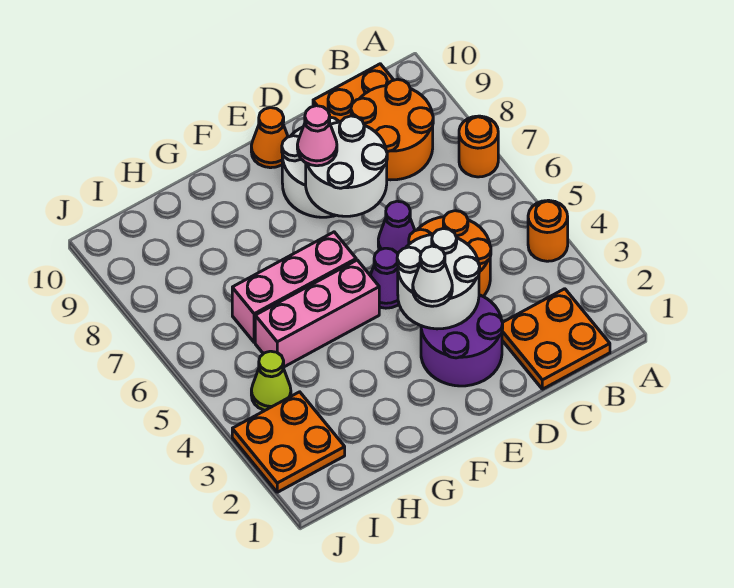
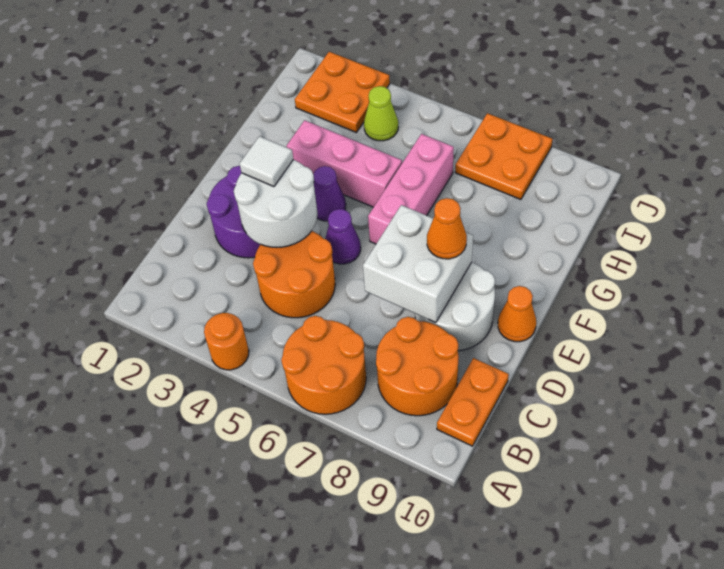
orange 1x1 round brick [459,116,498,177] -> orange 2x2 round brick [281,316,366,414]
orange 2x2 plate [502,289,610,389] -> orange 2x2 plate moved to [455,113,553,200]
purple 1x1 cone [378,201,415,254] -> purple 1x1 cone moved to [313,166,346,221]
white 2x2 round brick [306,116,387,216] -> white 2x2 brick [363,205,473,323]
white 1x1 cone [413,246,452,306] -> white 1x1 tile [240,136,293,187]
pink 1x1 cone [297,106,337,166] -> orange 1x1 cone [427,198,467,259]
pink 1x3 brick [255,260,379,367] -> pink 1x3 brick turned to [287,120,402,207]

